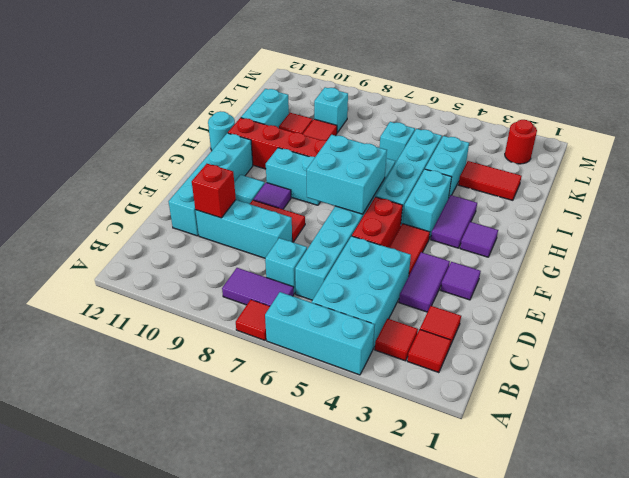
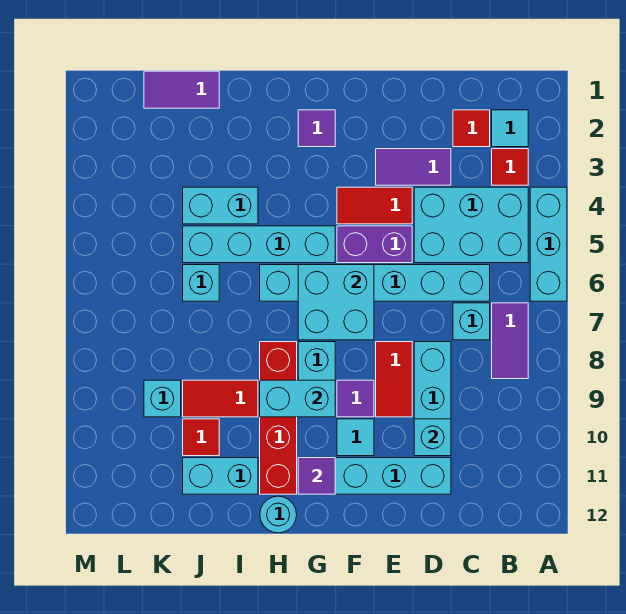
red 1x1 tile [236,300,270,340] -> none
red 1x1 tile [407,330,451,373] -> cyan 1x1 tile [492,110,528,147]
red 1x1 brick [192,164,236,218] -> cyan 1x1 brick [414,419,451,456]
purple 1x1 tile [441,262,481,300] -> purple 1x1 tile moved to [298,458,335,494]
red 1x2 brick [352,197,403,248] -> purple 1x2 brick [337,226,412,263]
purple 1x2 tile [431,195,477,248] -> purple 1x2 tile moved to [144,71,219,108]
cyan 1x2 brick [403,169,452,239] -> cyan 1x2 brick moved to [260,380,335,417]
red 1x2 tile [458,161,522,200] -> none
red 1x1 round brick [505,120,537,164] -> none

